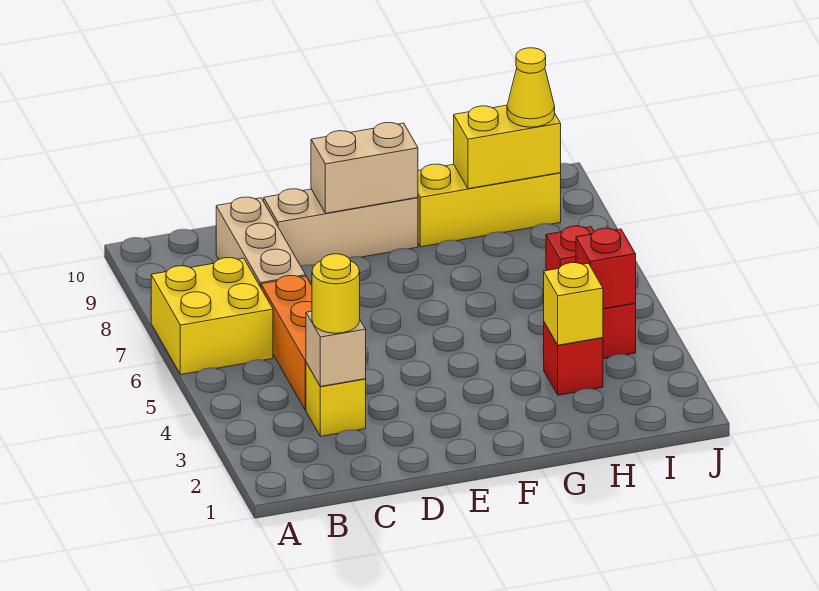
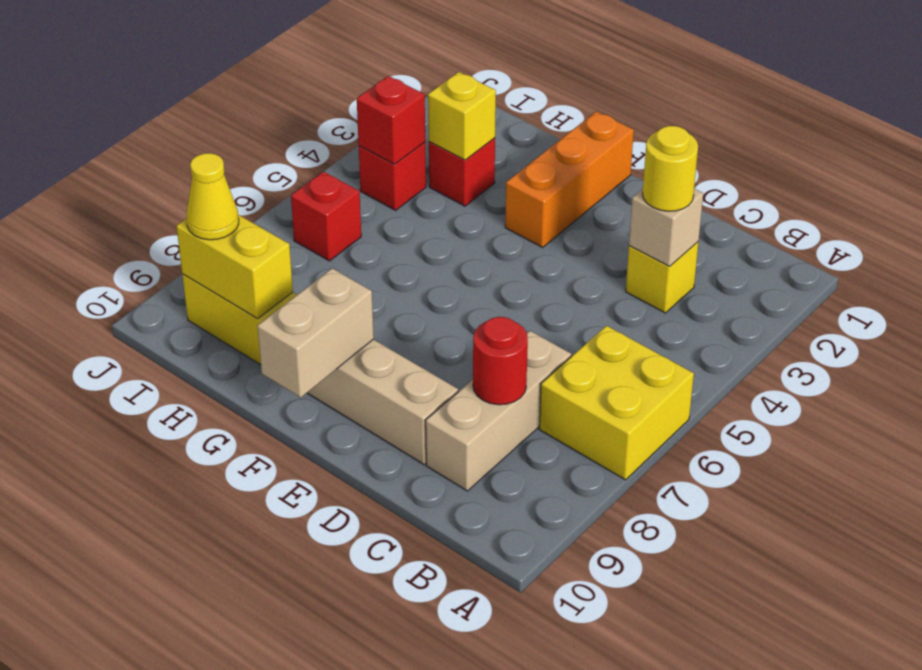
orange 1x3 brick [261,275,312,410] -> orange 1x3 brick moved to [505,111,634,247]
none -> red 1x1 round brick [473,317,528,405]
tan 1x2 brick [311,123,418,213] -> tan 1x2 brick turned to [258,268,374,397]

